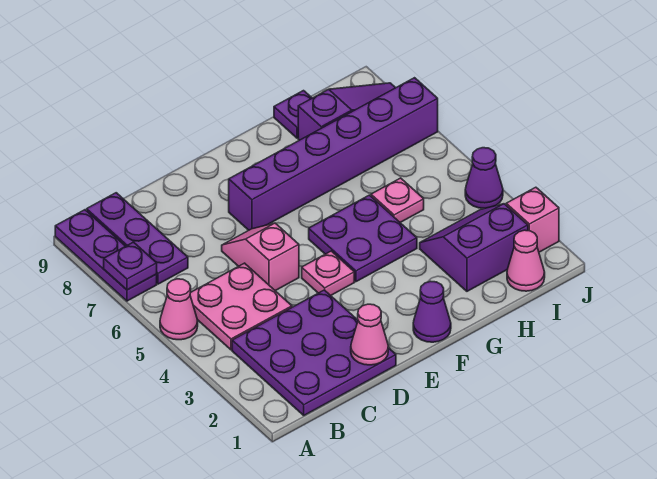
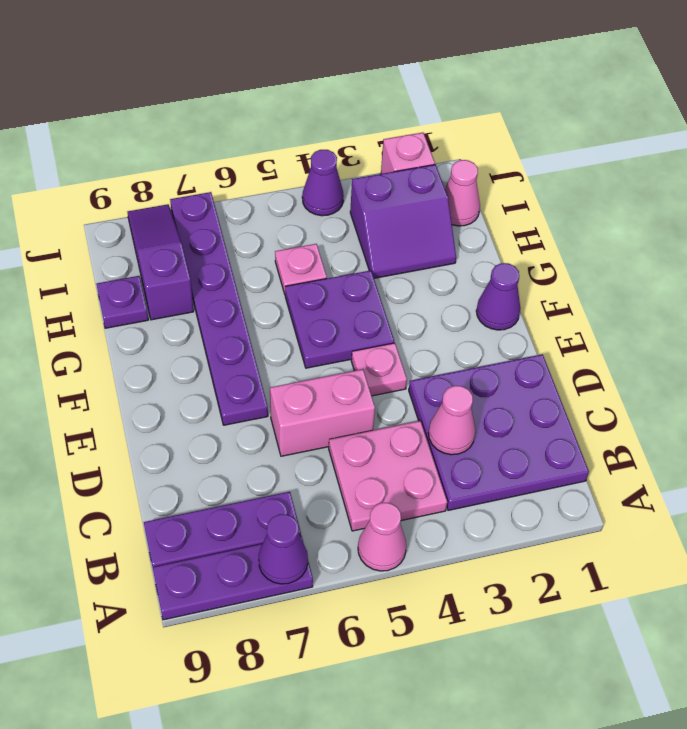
purple 1x1 plate [104,242,157,290] -> purple 1x1 cone [259,514,308,584]
pink 1x1 cone [351,304,388,365] -> pink 1x1 cone moved to [428,386,476,455]
pink 1x2 slope [222,223,299,291] -> pink 1x2 brick [270,369,375,456]
purple 1x6 brick [229,78,438,230] -> purple 1x6 plate [170,192,268,425]
purple 2x2 slope [420,204,528,291] -> purple 2x2 slope turned to [350,165,456,278]

